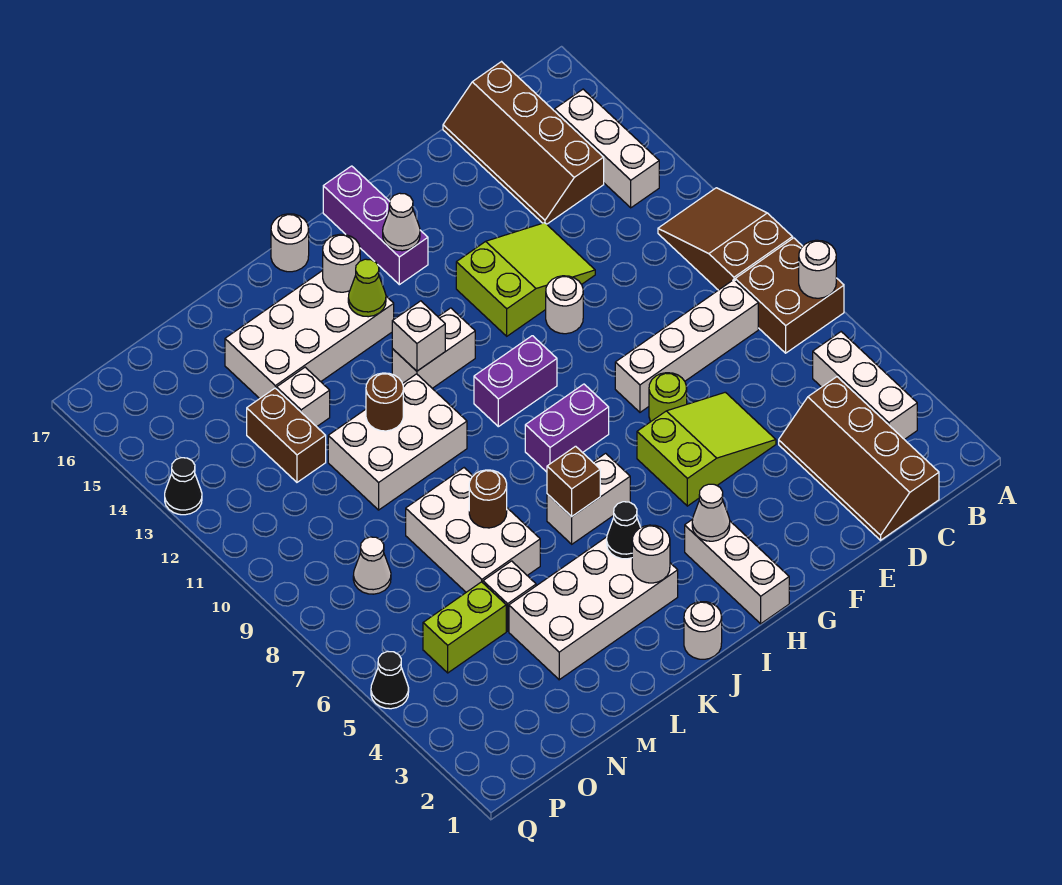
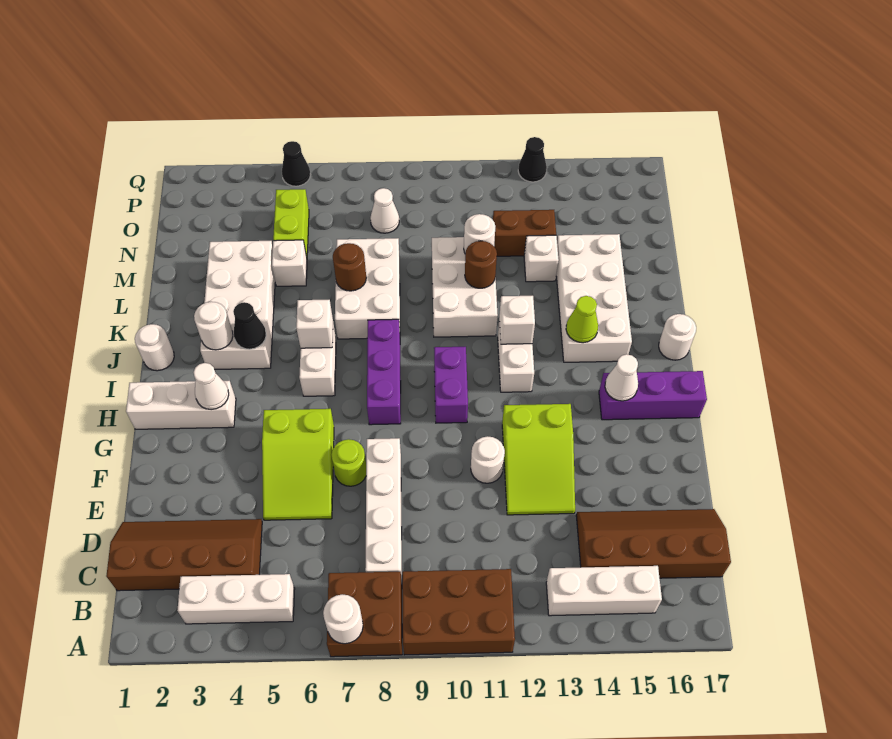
brown 2x3 slope [658,188,793,290] -> brown 2x3 brick [402,569,515,655]
purple 1x2 brick [525,384,609,472] -> purple 1x3 brick [367,319,401,425]
brown 1x1 brick [547,446,600,517] -> white 1x1 brick [296,300,333,348]
white 1x1 round brick [323,234,360,292] -> white 1x1 round brick moved to [464,214,495,254]
white 2x3 brick [406,468,540,592] -> white 2x3 brick turned to [335,238,400,339]

